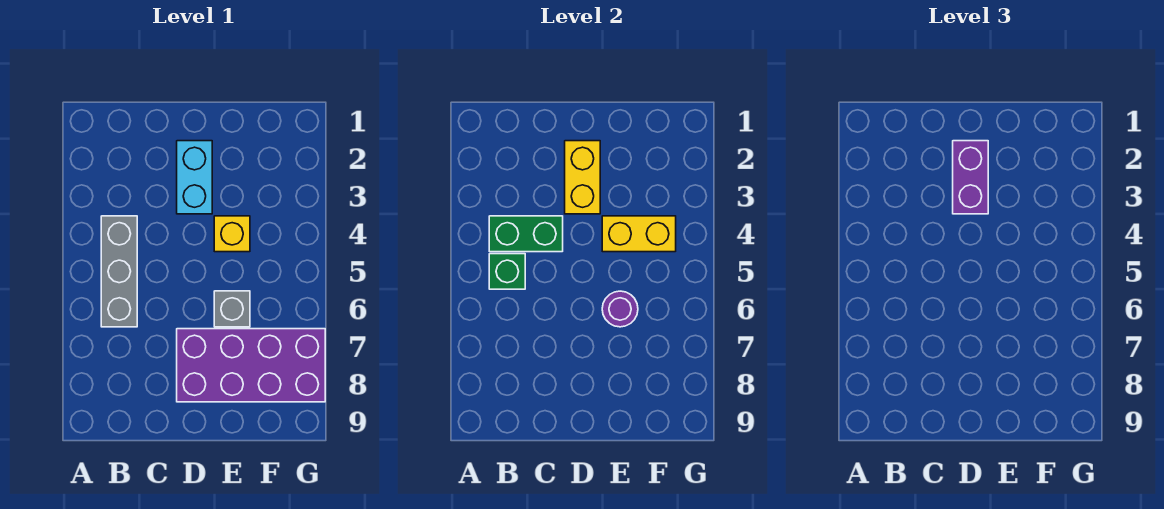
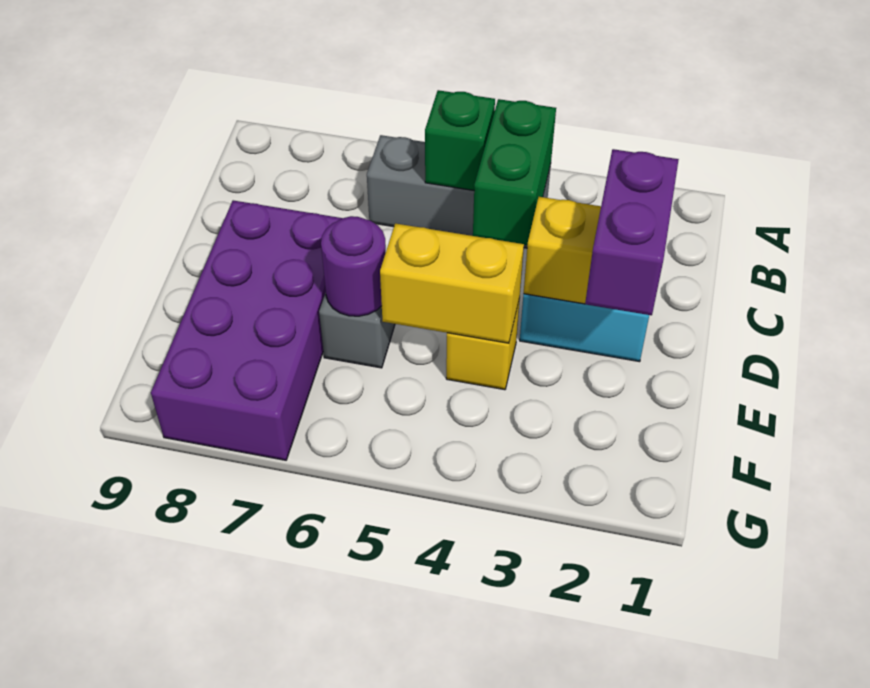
purple 1x2 brick [953,141,988,214] -> purple 1x2 brick turned to [585,149,679,315]
yellow 1x2 brick [602,216,676,252] -> yellow 1x2 brick turned to [380,223,524,343]

